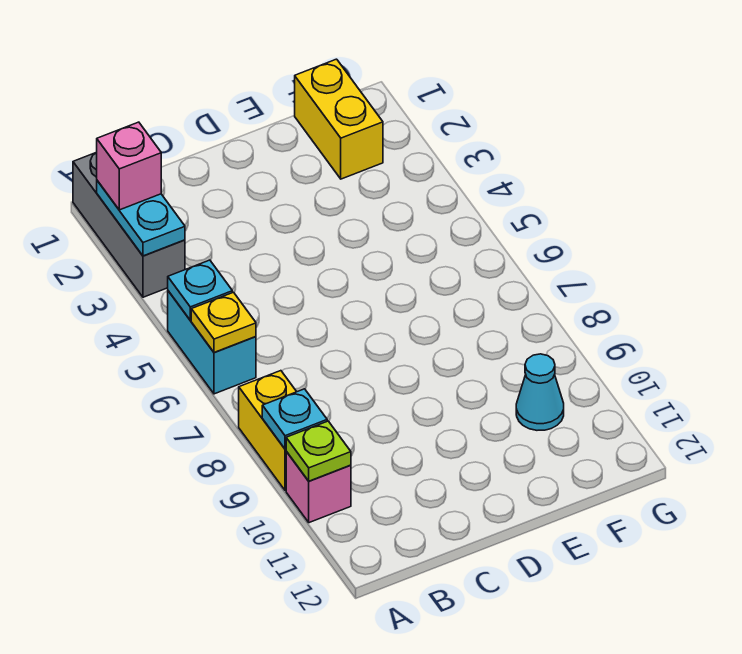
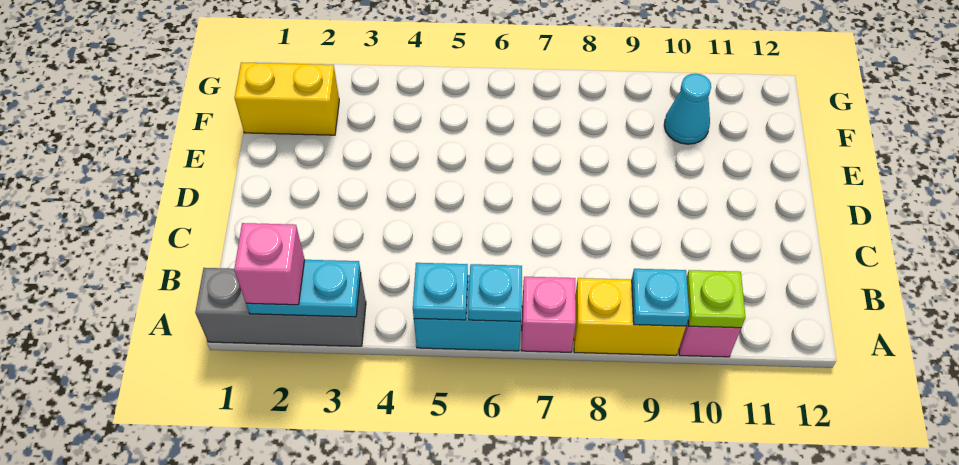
yellow 1x1 plate [191,292,256,352] -> cyan 1x1 plate [468,264,522,322]
none -> pink 1x1 brick [521,277,576,352]

